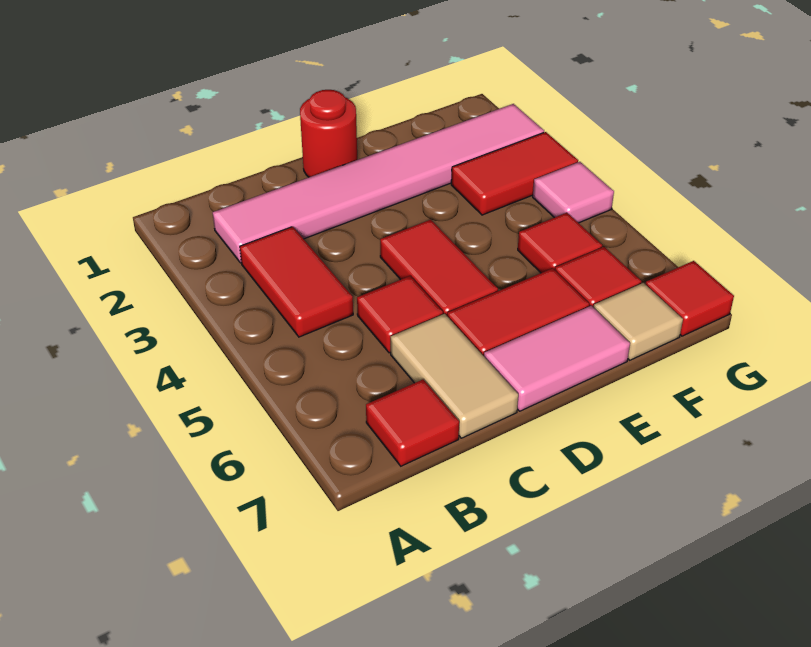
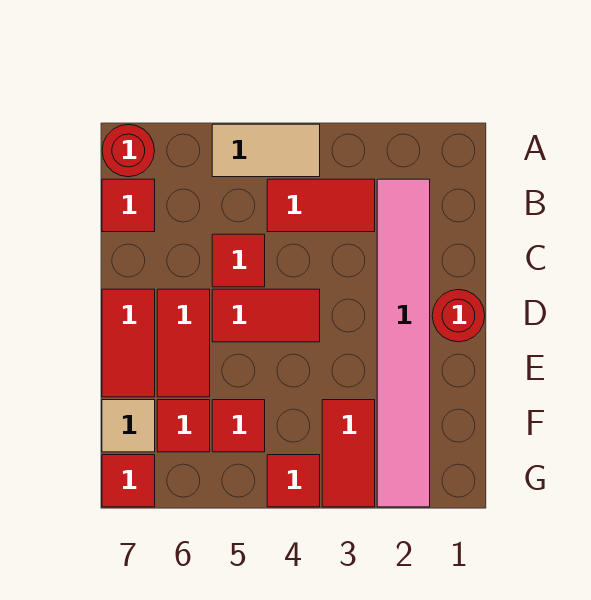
none -> red 1x1 round brick [102,124,155,177]
tan 1x2 tile [391,314,518,438] -> tan 1x2 tile moved to [212,124,320,177]
pink 1x2 tile [484,306,630,411] -> red 1x2 tile [102,289,155,397]
pink 1x1 tile [533,162,614,223] -> red 1x1 tile [267,455,320,507]

